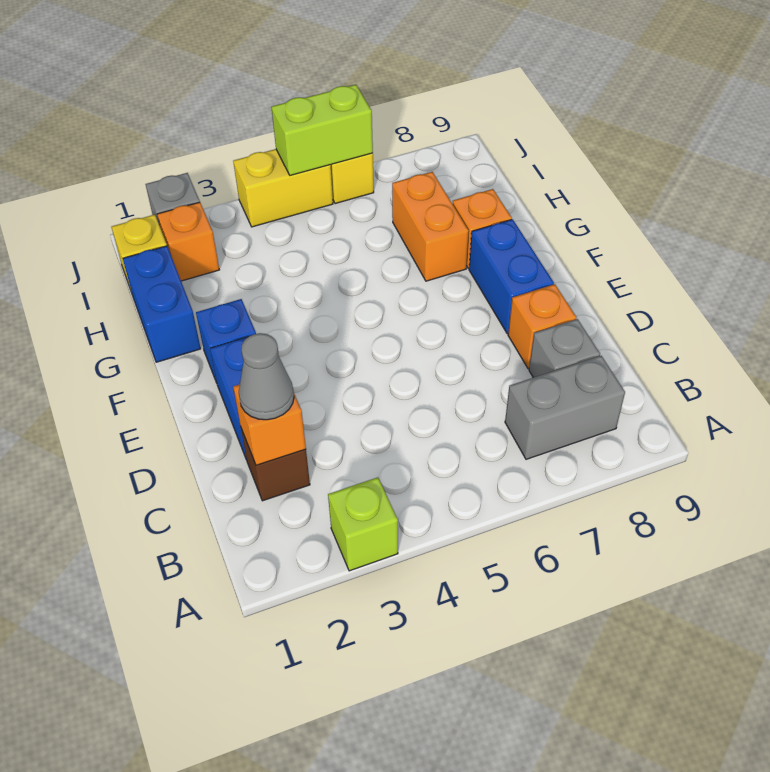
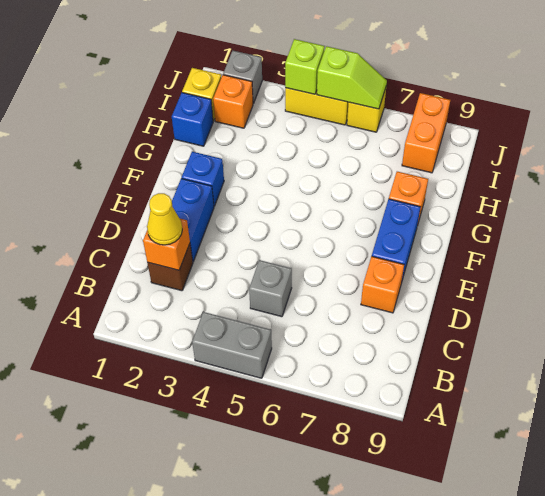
lime 1x1 brick [328,477,398,571] -> lime 1x1 brick moved to [285,39,325,94]
grey 1x2 brick [505,356,625,459] -> grey 1x2 brick moved to [192,312,272,378]
grey 1x1 cone [239,333,294,420] -> yellow 1x1 cone [147,193,182,245]
grey 1x1 brick [529,319,600,378] -> grey 1x1 brick moved to [249,260,292,317]
blue 1x2 brick [123,246,201,362] -> blue 1x1 brick [172,93,213,146]
orange 1x2 brick [392,172,469,281] -> orange 1x2 brick moved to [402,93,450,173]
lime 1x2 brick [271,85,373,175] -> lime 1x2 slope [317,46,387,109]

